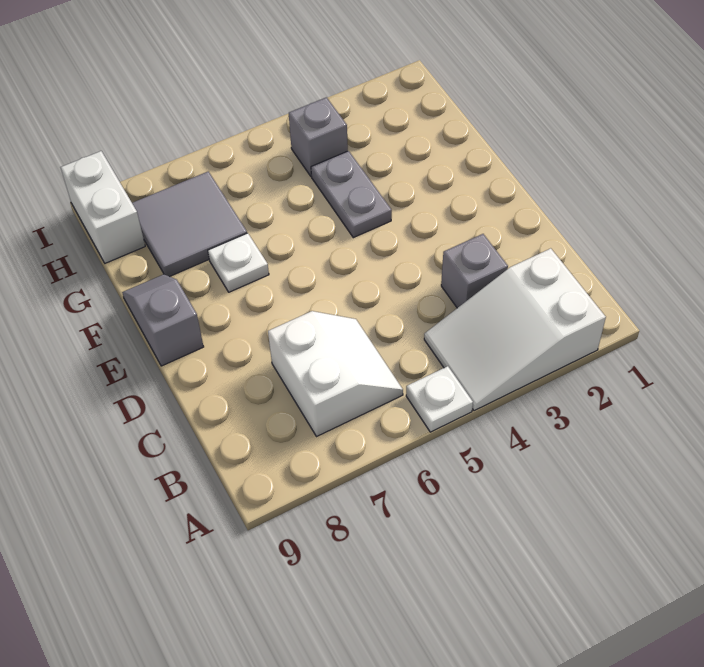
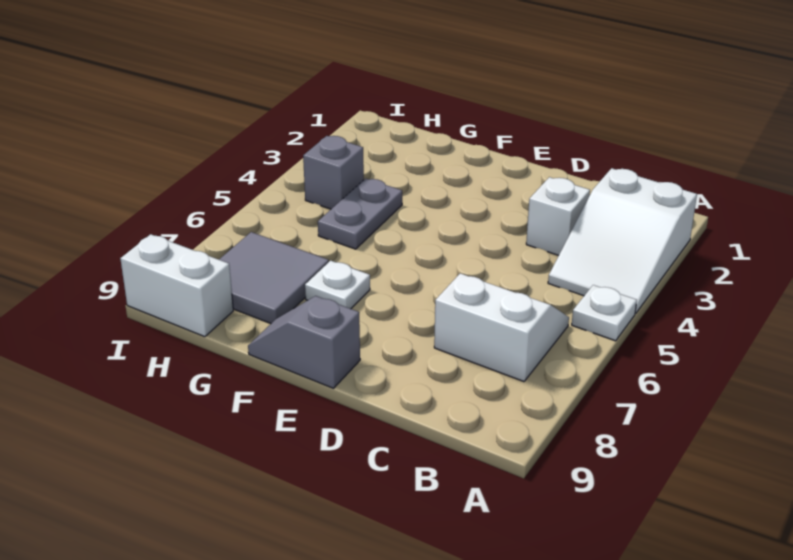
grey 1x1 brick [441,234,508,308] -> white 1x1 brick [526,177,590,255]
grey 1x2 plate [311,151,392,238] -> grey 1x2 plate turned to [318,178,402,249]

